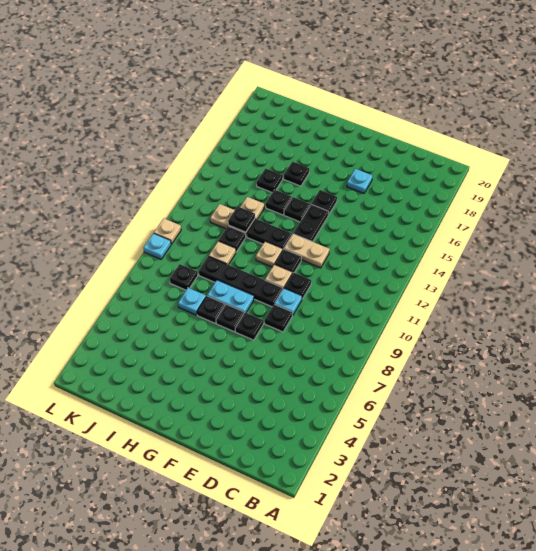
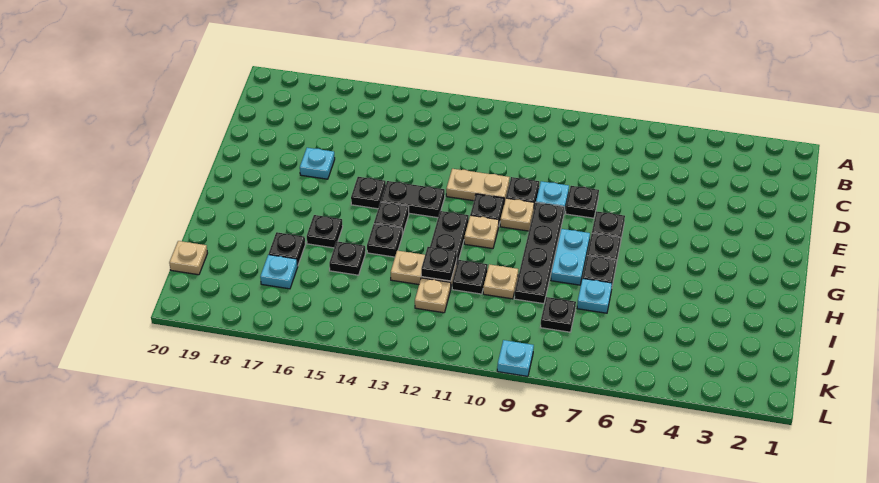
tan 1x2 plate [284,234,330,268] -> tan 1x2 plate turned to [446,169,510,203]
none -> black 1x1 plate [269,232,305,265]
none -> cyan 1x1 plate [260,255,298,289]
tan 1x1 plate [154,219,181,244] -> tan 1x1 plate moved to [169,241,207,275]

